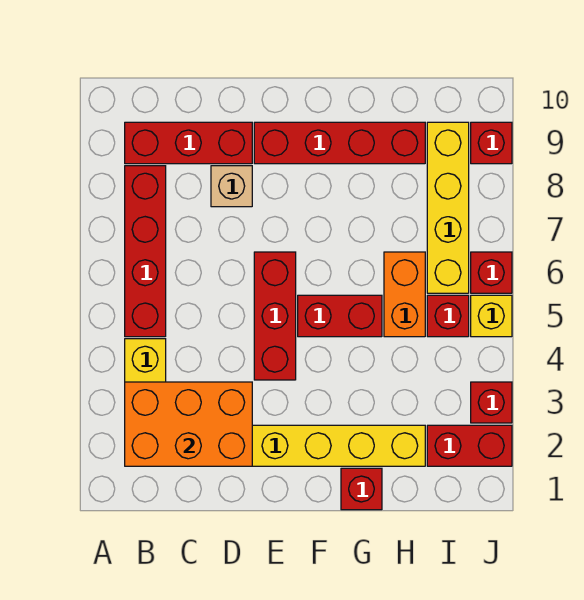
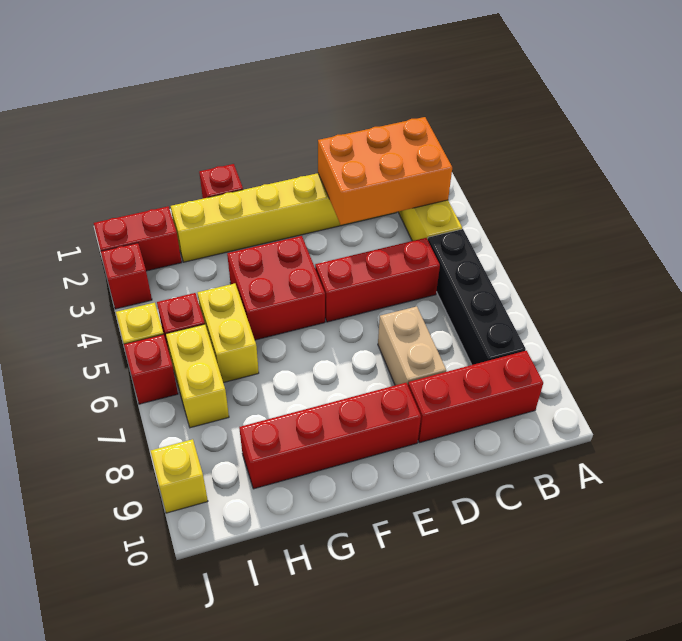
red 1x4 brick [125,166,166,337] -> black 1x4 brick [428,229,526,365]
tan 1x1 brick [211,166,252,207] -> tan 1x2 brick [378,306,446,385]
red 1x3 brick [254,252,296,380] -> red 1x3 brick turned to [315,238,440,322]
red 1x2 brick [298,295,382,337] -> red 2x2 brick [227,236,325,340]
orange 1x2 brick [384,252,425,337] -> yellow 1x2 brick [198,283,259,383]
yellow 1x4 brick [427,122,469,293] -> yellow 1x2 brick [166,324,229,428]
red 1x1 brick [471,122,512,164] -> yellow 1x1 brick [151,439,208,513]

